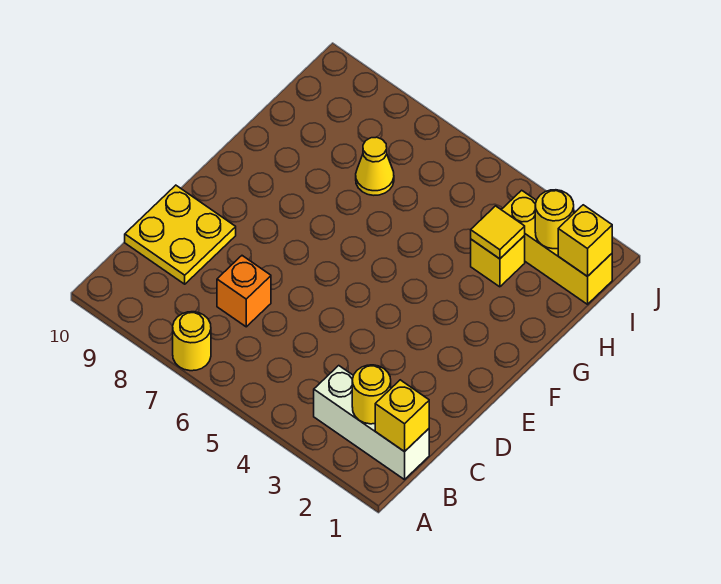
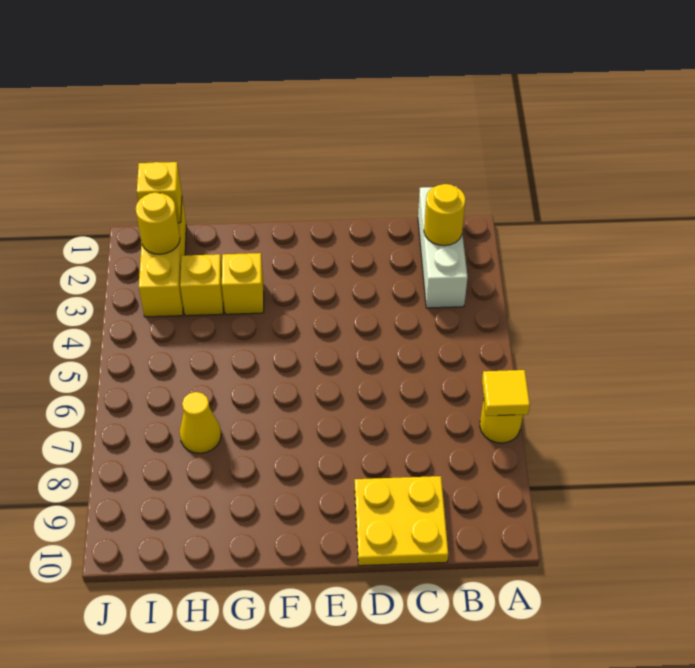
yellow 1x1 brick [375,380,429,452] -> yellow 1x1 brick moved to [222,253,264,314]
orange 1x1 brick [217,256,271,327] -> none
yellow 1x1 tile [471,206,525,259] -> yellow 1x1 tile moved to [482,370,530,416]

